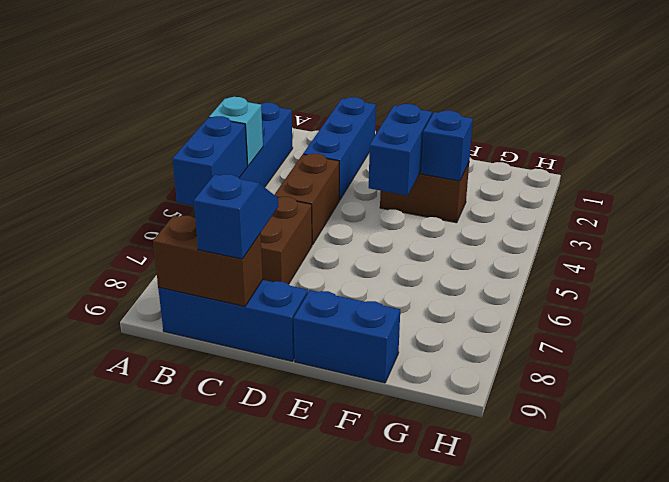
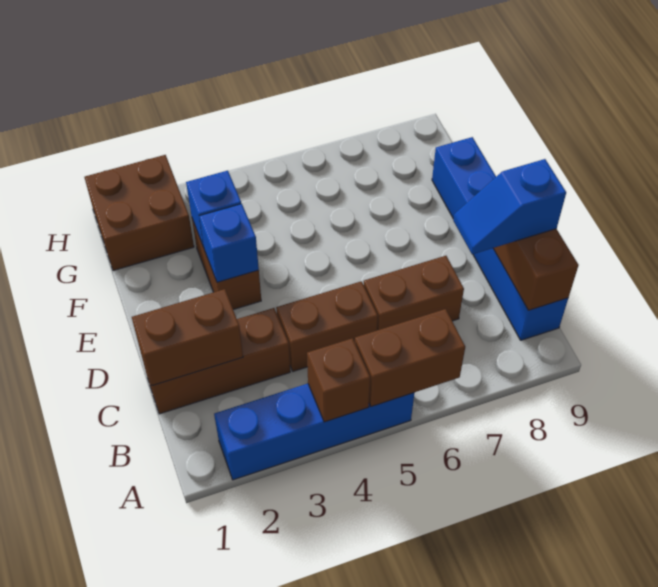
cyan 1x1 brick [209,97,263,166] -> brown 1x1 brick [307,338,370,422]
blue 1x2 brick [173,116,248,206] -> brown 1x2 brick [355,309,465,407]
blue 1x3 brick [303,97,376,200] -> brown 1x3 brick [141,308,290,414]
none -> brown 1x2 brick [132,289,243,386]
blue 1x2 brick [369,104,432,195] -> blue 1x1 brick [199,204,259,282]
none -> brown 2x2 brick [84,155,194,271]

